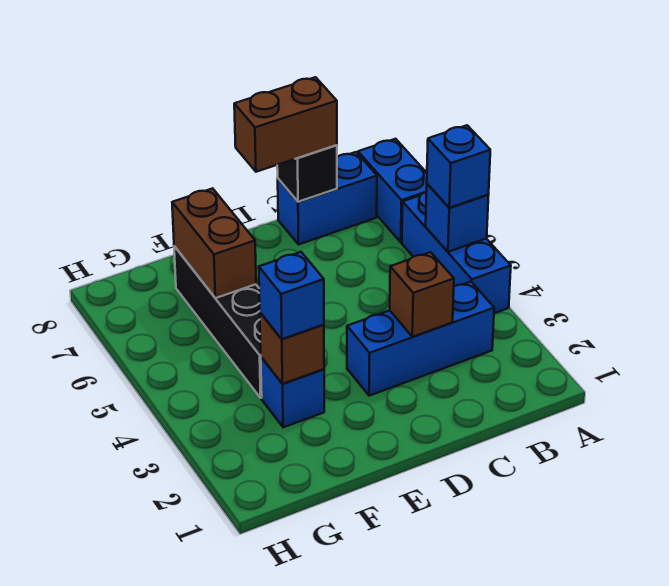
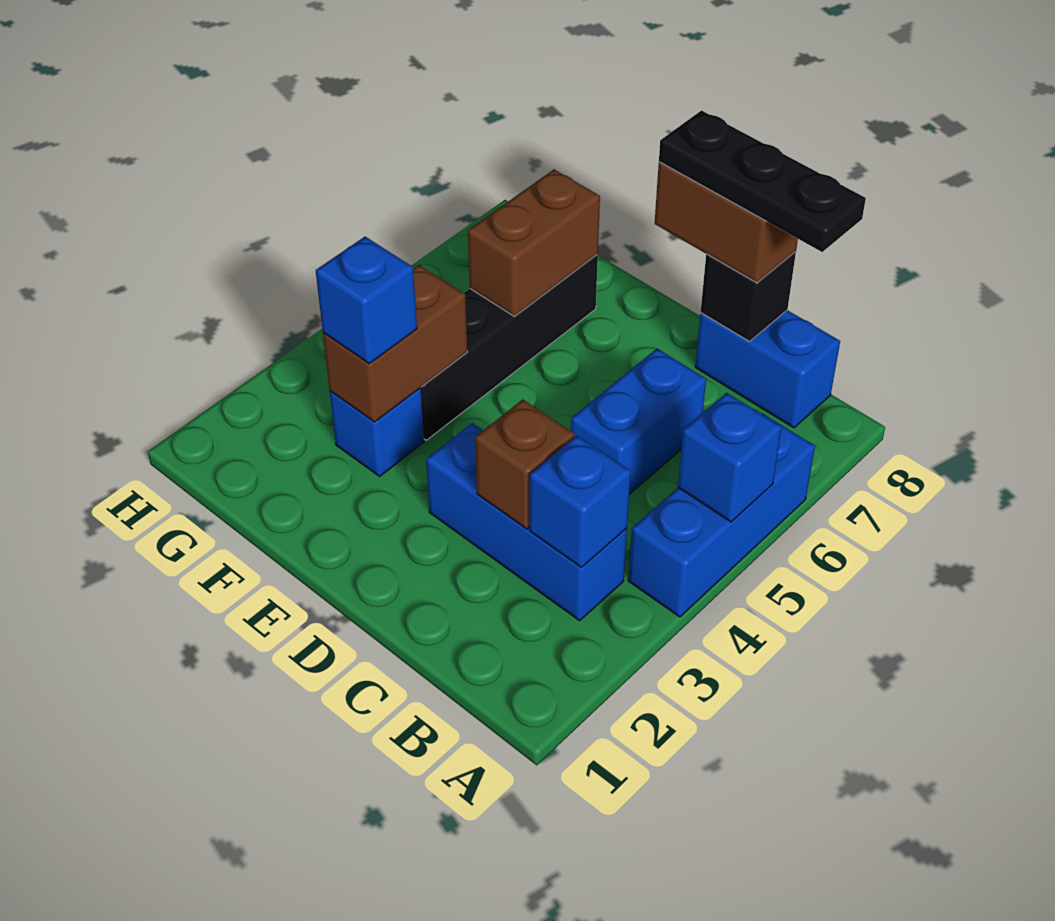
blue 1x1 brick [427,125,490,208] -> blue 1x1 brick moved to [530,436,631,567]
blue 1x2 brick [358,139,427,242] -> blue 1x2 brick moved to [571,349,706,494]
none -> black 1x3 plate [659,111,866,252]
brown 1x1 brick [260,313,324,384] -> brown 1x2 brick [323,265,467,422]

